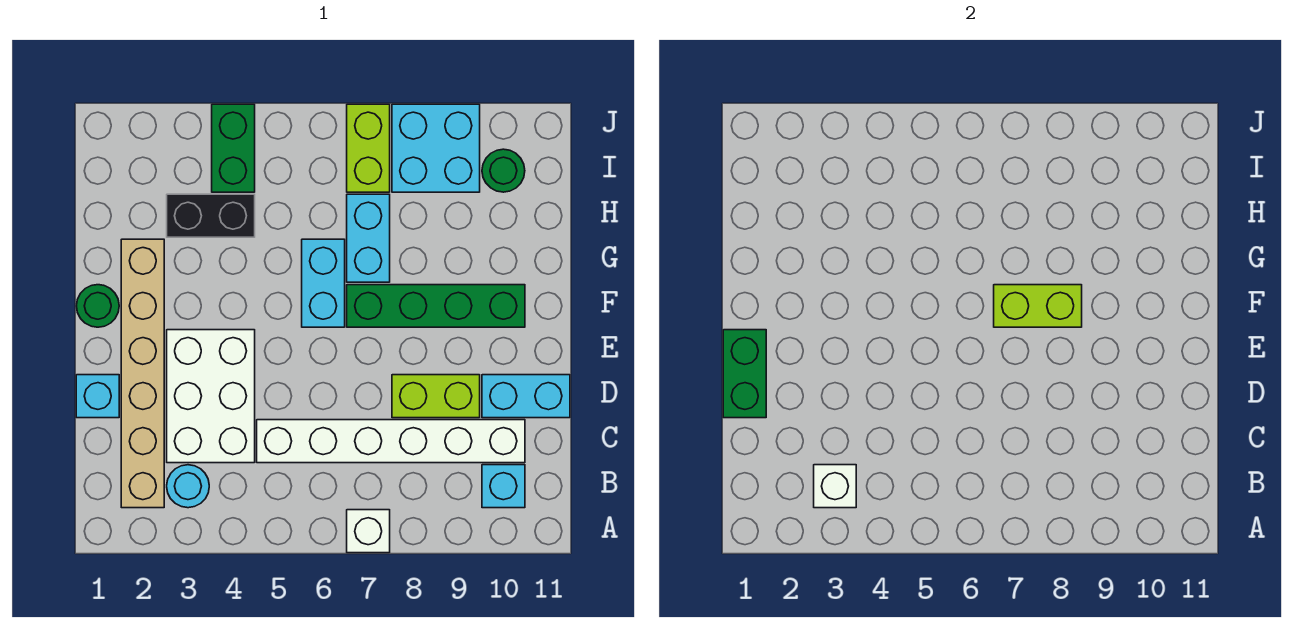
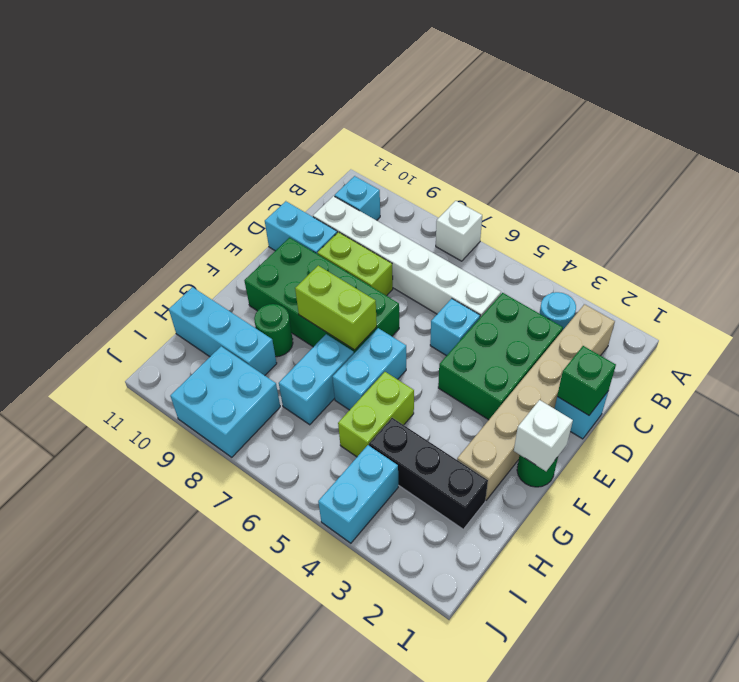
white 1x1 brick [814,465,856,508] -> white 1x1 brick moved to [514,400,573,471]
white 2x3 brick [167,330,255,463] -> green 2x3 brick [438,293,563,420]
green 1x2 brick [723,330,766,418] -> green 1x1 brick [557,346,616,415]
none -> cyan 1x1 brick [430,299,480,356]
green 1x4 brick [347,285,525,327] -> green 2x4 brick [244,238,399,353]
black 1x2 brick [167,194,255,237] -> black 1x3 brick [369,418,488,529]
none -> cyan 1x3 brick [169,287,277,375]
green 1x2 brick [212,104,255,192] -> cyan 1x2 brick [318,445,398,543]
lime 1x2 brick [347,104,390,192] -> lime 1x2 brick moved to [338,372,414,457]
green 1x1 round brick [482,149,525,192] -> green 1x1 round brick moved to [254,304,293,357]

